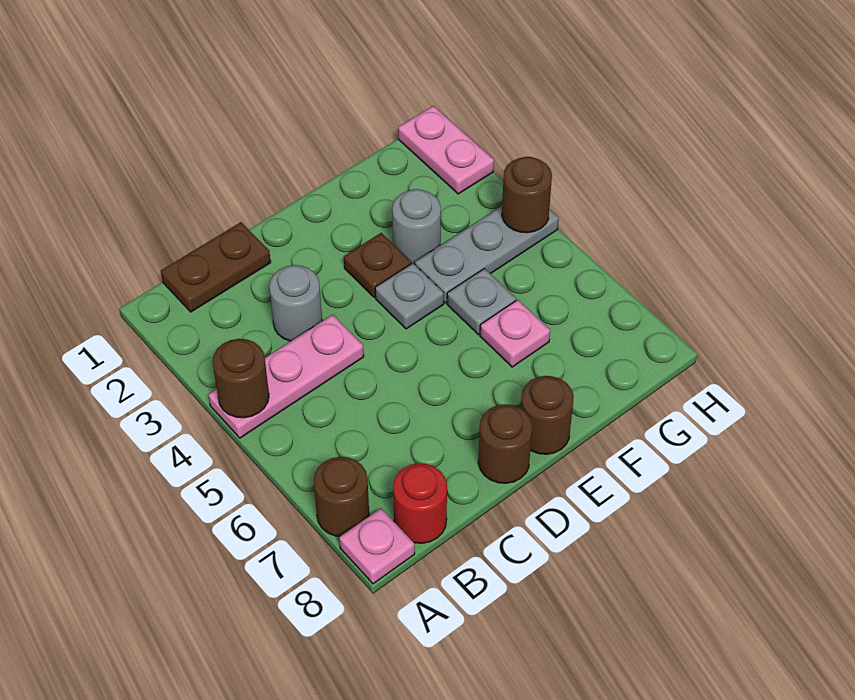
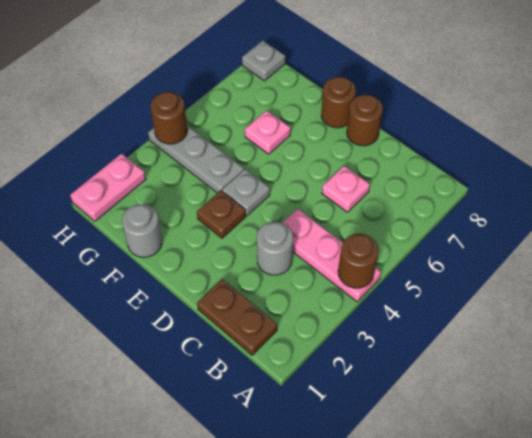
brown 1x1 round brick [314,457,369,536] -> none
pink 1x1 plate [339,508,415,584] -> pink 1x1 plate moved to [322,166,370,212]
red 1x1 round brick [393,463,447,543] -> none
grey 1x1 round brick [392,189,441,264] -> grey 1x1 round brick moved to [122,204,162,257]
grey 1x1 plate [447,269,516,335] -> grey 1x1 plate moved to [242,41,285,81]

